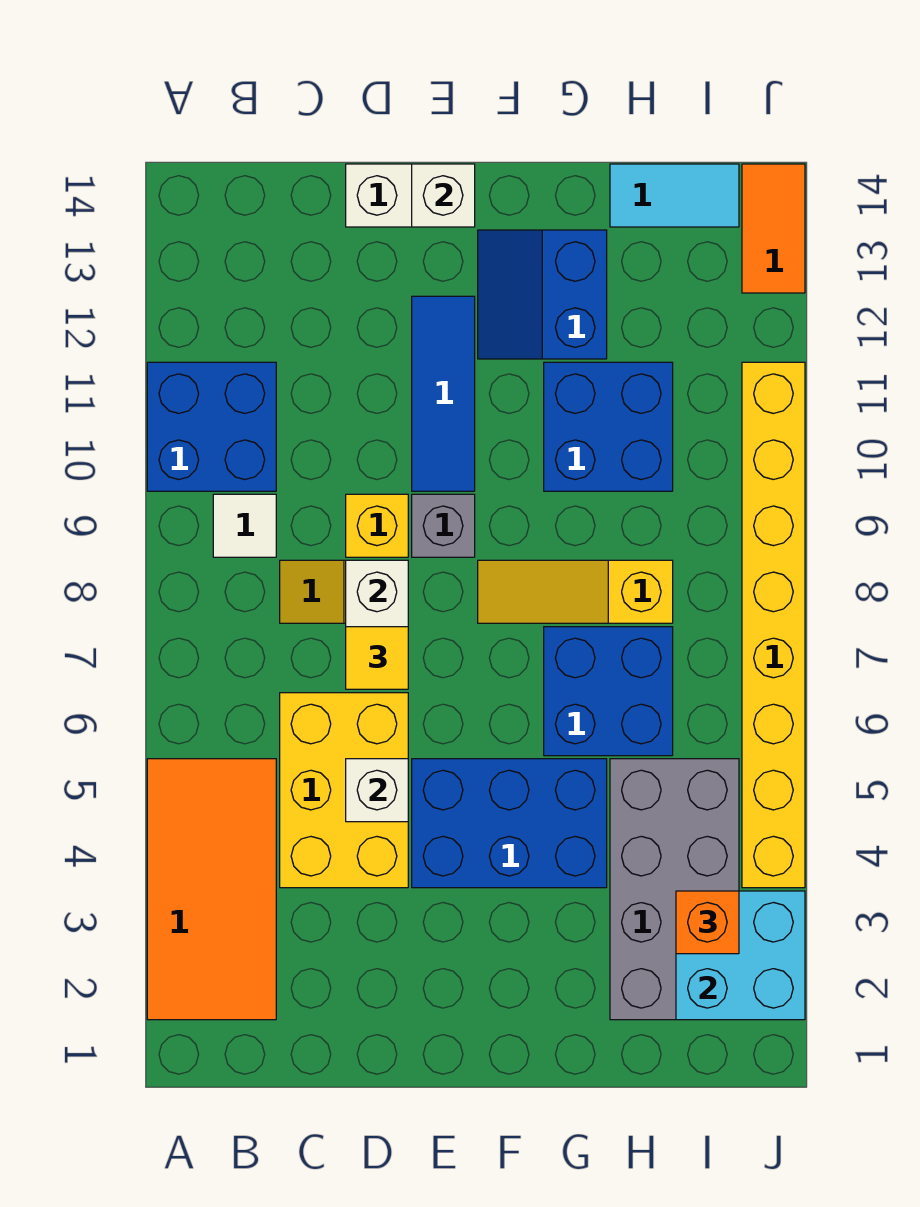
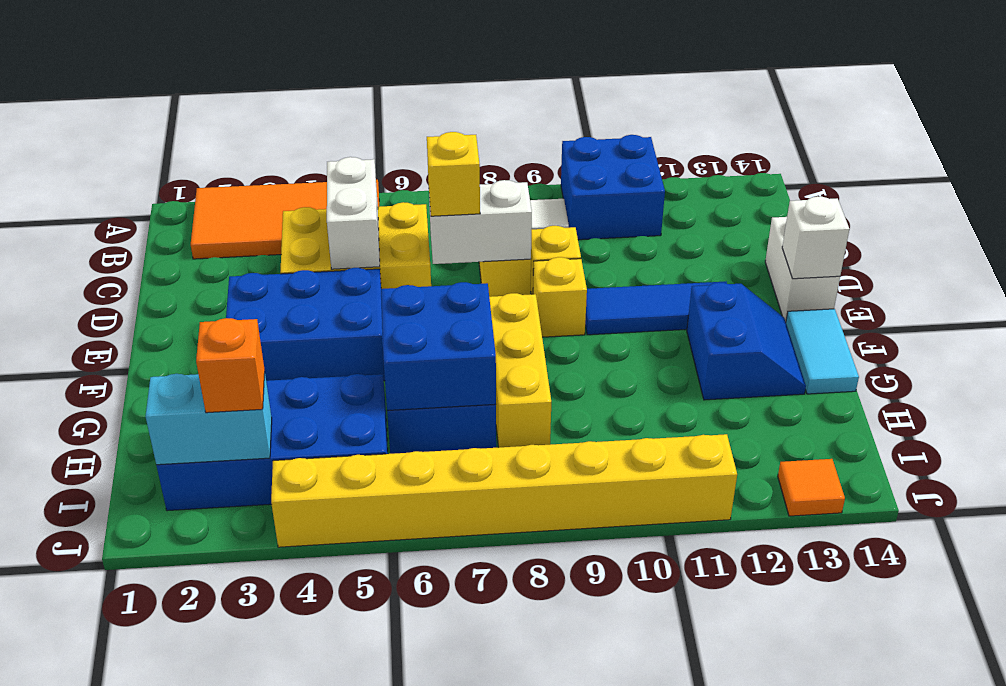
white 1x1 brick [346,759,408,822] -> white 1x2 brick [327,157,380,269]
yellow 1x1 tile [346,627,408,689] -> yellow 1x1 brick [427,132,480,216]
blue 2x3 brick [412,759,607,888] -> blue 2x3 brick turned to [226,268,385,381]
grey 1x1 brick [412,494,475,557] -> yellow 1x1 brick [533,257,587,337]
yellow 1x3 slope [478,560,673,623] -> yellow 1x3 brick [489,293,551,447]
blue 2x2 slope [478,230,607,359] -> blue 2x2 slope turned to [687,282,806,400]
blue 2x2 brick [544,362,673,491] -> blue 2x2 brick moved to [381,282,496,411]
grey 2x4 brick [610,759,739,1020] -> blue 2x4 brick [157,374,388,511]
cyan 1x2 tile [610,164,739,227] -> cyan 1x2 tile moved to [786,309,859,394]
cyan 2x2 brick [676,891,805,1020] -> cyan 1x2 brick [146,374,272,465]
orange 1x2 tile [742,164,805,293] -> orange 1x1 tile [778,459,845,516]

